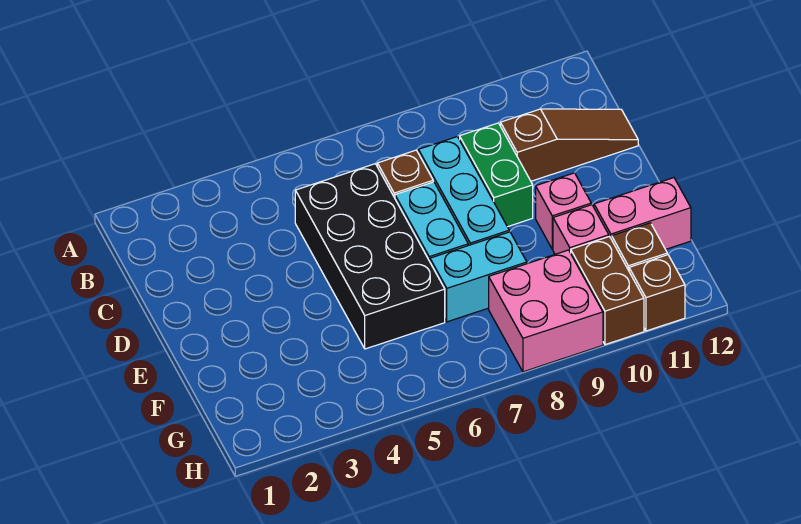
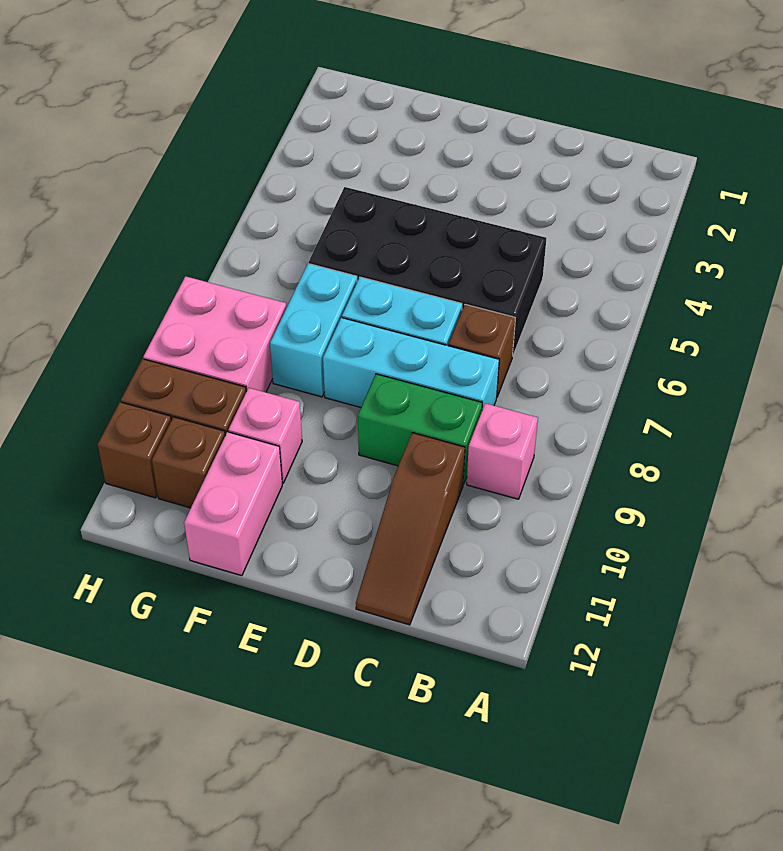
pink 1x1 brick [536,173,591,249] -> pink 1x1 brick moved to [467,403,538,499]

